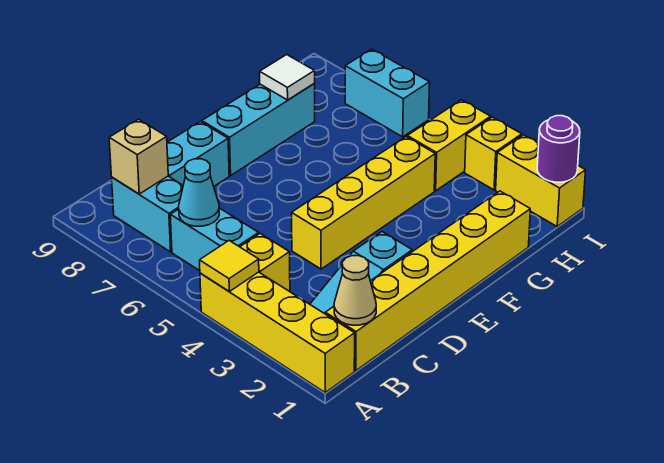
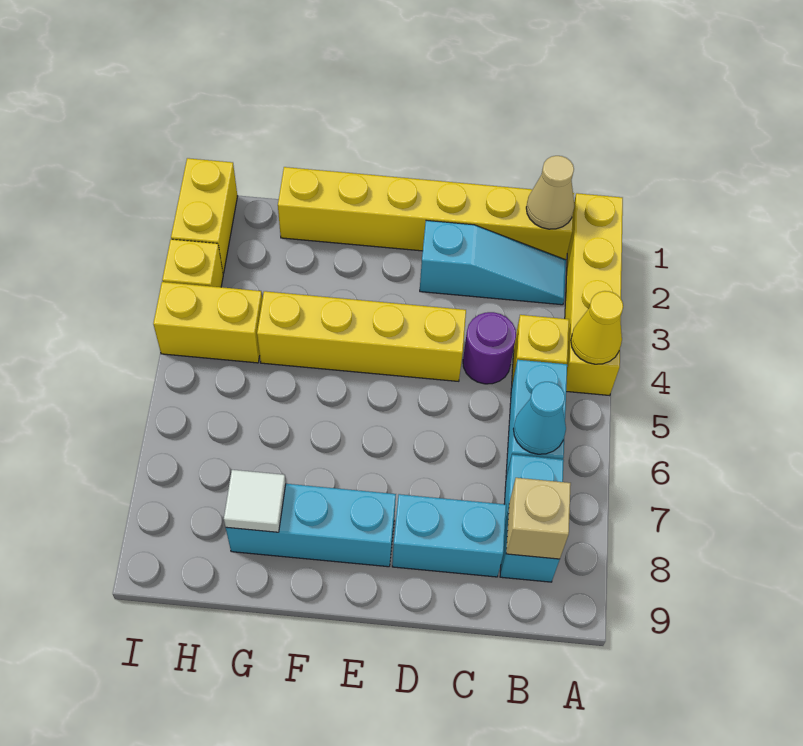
yellow 1x1 tile [200,241,259,291] -> yellow 1x1 cone [571,291,623,364]
purple 1x1 round brick [537,116,580,182] -> purple 1x1 round brick moved to [463,312,516,384]
cyan 1x2 brick [345,49,430,137] -> none

